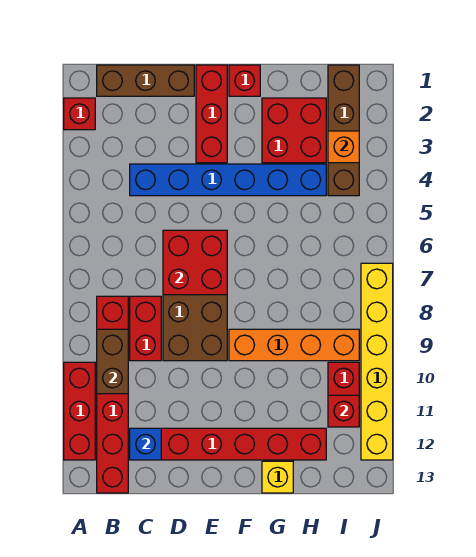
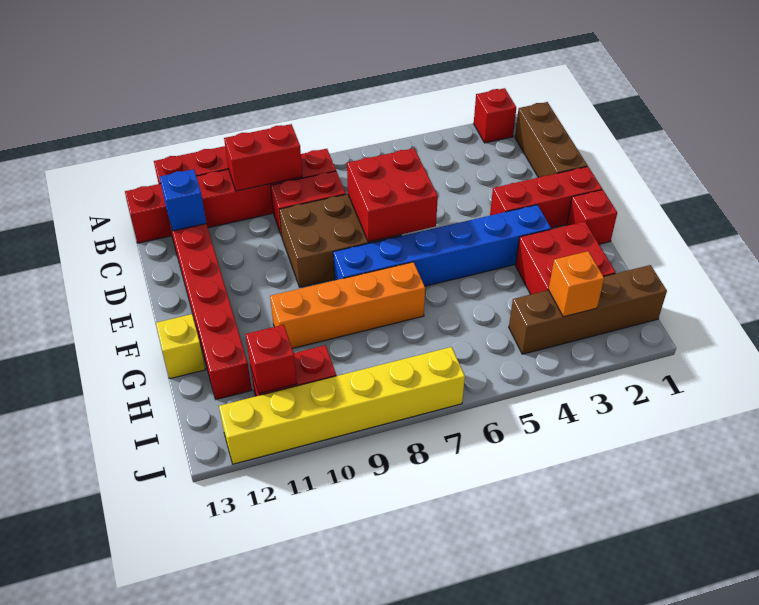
brown 1x2 brick [97,329,128,394] -> red 1x2 brick [224,124,302,191]
blue 1x6 brick [130,164,326,196] -> blue 1x6 brick turned to [333,205,551,286]
orange 1x4 brick [229,329,359,361] -> orange 1x4 brick turned to [270,262,425,349]

